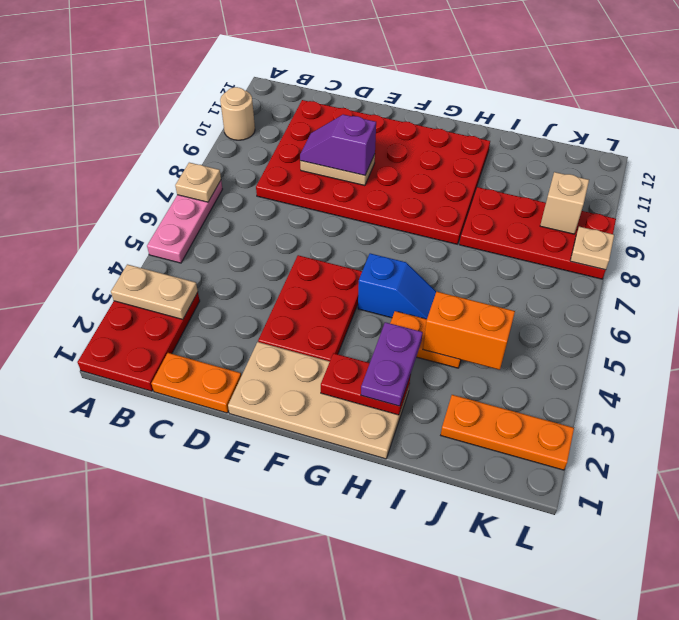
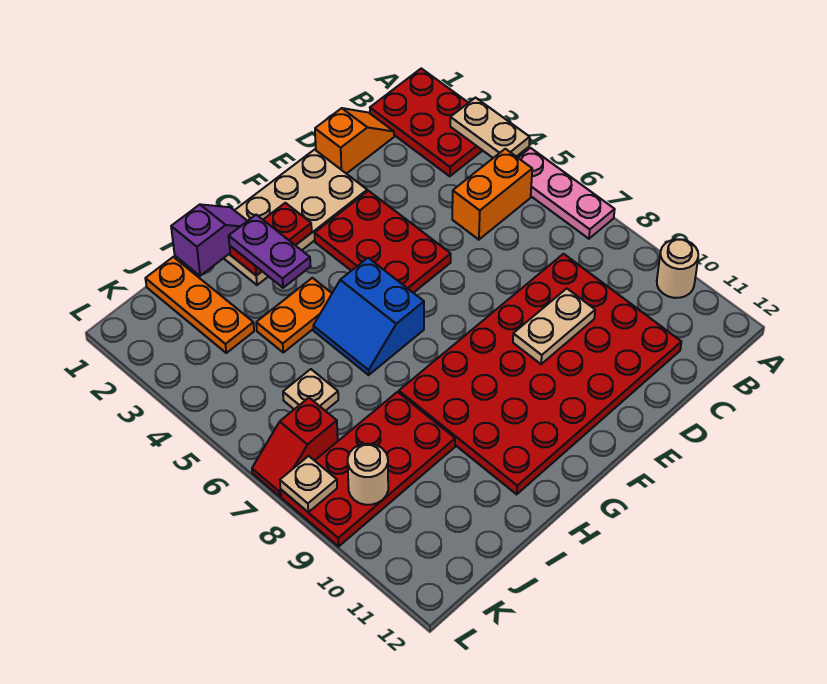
tan 1x2 plate [111,264,198,319] -> tan 1x2 plate turned to [450,98,530,158]
tan 1x1 plate [175,163,221,202] -> tan 1x1 plate moved to [283,369,338,411]
orange 1x2 plate [151,353,241,413] -> orange 1x2 slope [315,108,394,174]
purple 1x2 slope [300,115,376,175] -> purple 1x2 slope moved to [171,204,247,276]
blue 1x2 slope [358,253,436,319] -> blue 2x2 slope [313,258,424,375]
orange 1x2 brick [423,291,515,370] -> orange 1x2 brick moved to [452,149,532,240]
orange 1x3 plate [441,395,574,470] -> orange 1x3 plate turned to [145,257,254,353]
none -> red 1x2 slope [252,398,338,496]
tan 1x1 brick [540,172,589,234] -> tan 1x1 round brick [348,444,388,505]

